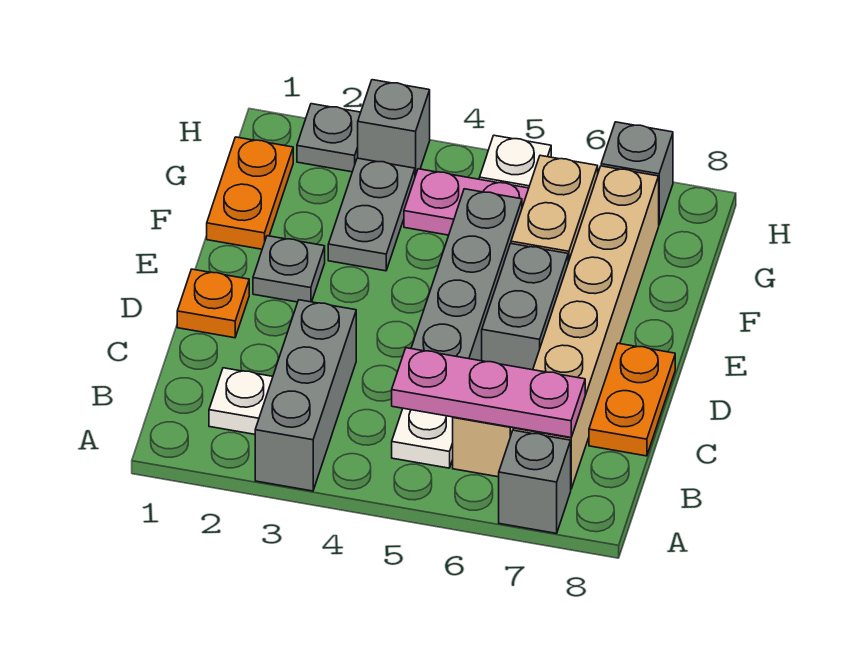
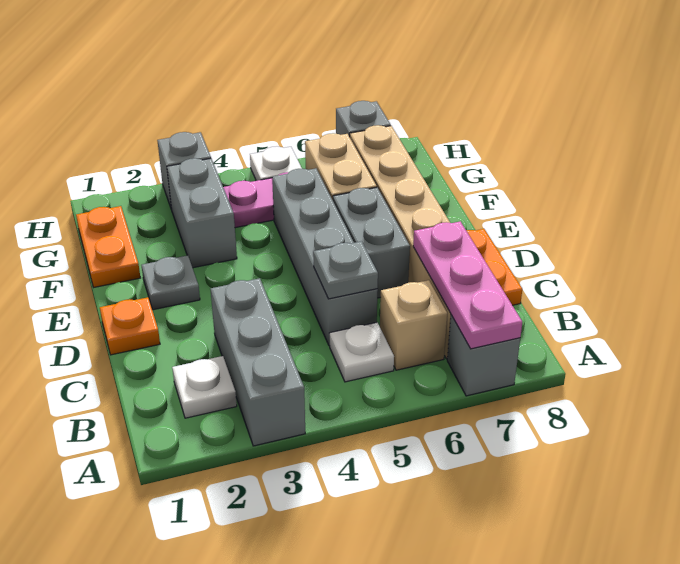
pink 1x3 plate [392,348,585,437] -> pink 1x3 plate turned to [413,221,522,349]
grey 1x2 plate [328,158,415,271] -> grey 1x2 brick [167,158,237,268]
grey 1x1 plate [297,104,361,172] -> grey 1x1 plate moved to [313,241,378,299]

